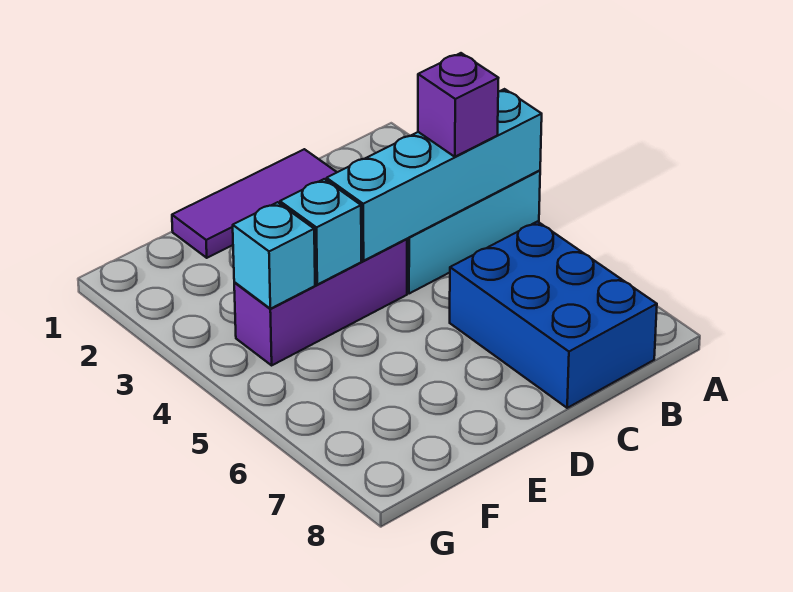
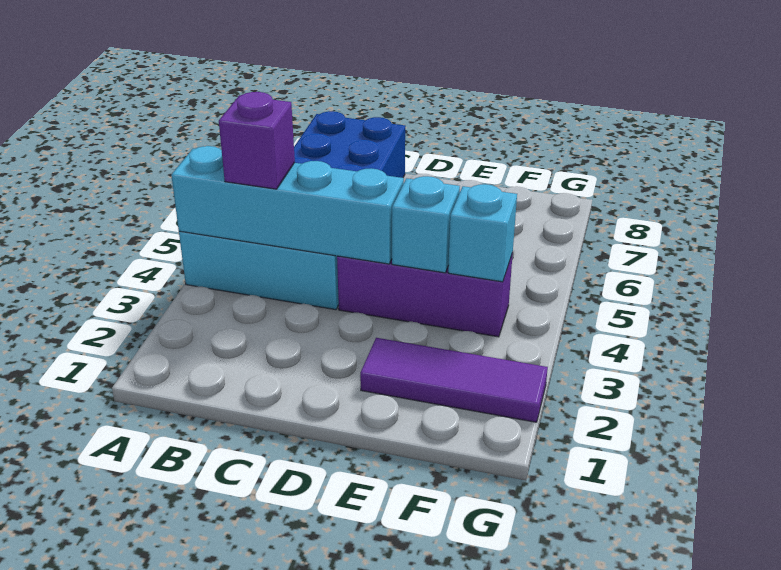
purple 1x3 tile [172,149,337,258] -> purple 1x3 tile moved to [360,338,548,422]

